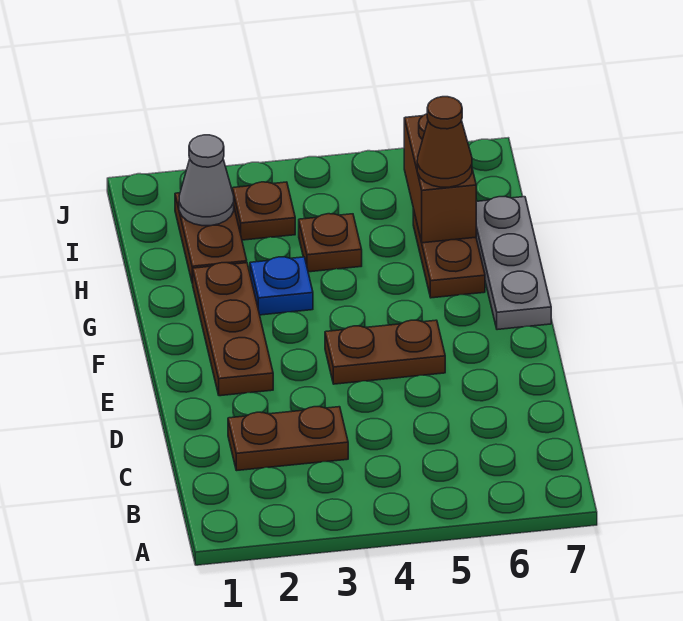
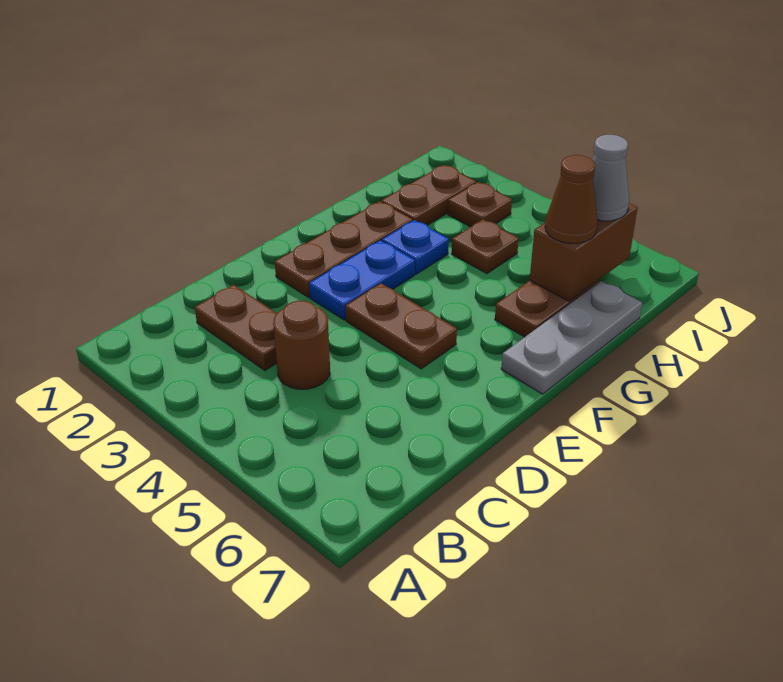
none -> brown 1x1 round brick [273,301,330,389]
none -> blue 1x2 plate [309,240,415,320]
grey 1x1 cone [179,135,234,226] -> grey 1x1 cone moved to [592,135,629,221]

